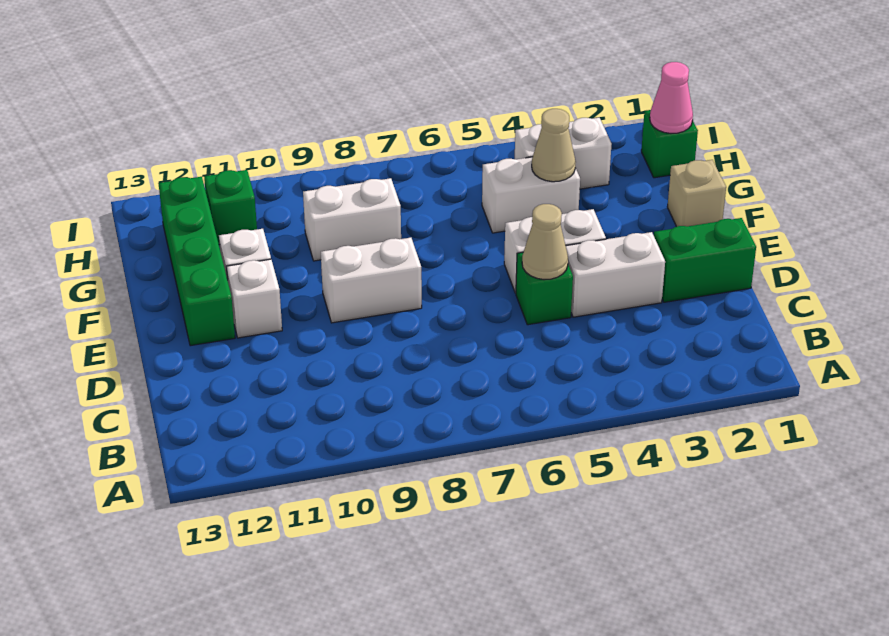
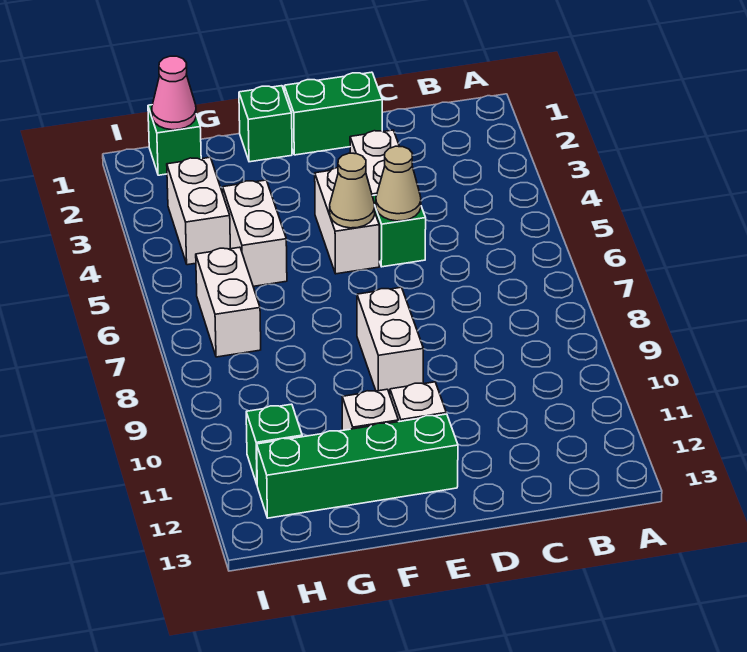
green 1x2 brick [654,218,756,302] -> green 1x2 brick turned to [284,72,382,155]
tan 1x1 brick [667,160,726,227] -> green 1x1 brick [239,86,292,162]
tan 1x1 cone [532,109,576,182] -> tan 1x1 cone moved to [330,153,375,228]
white 1x2 brick [303,178,401,261] -> white 1x2 brick moved to [196,247,261,357]

